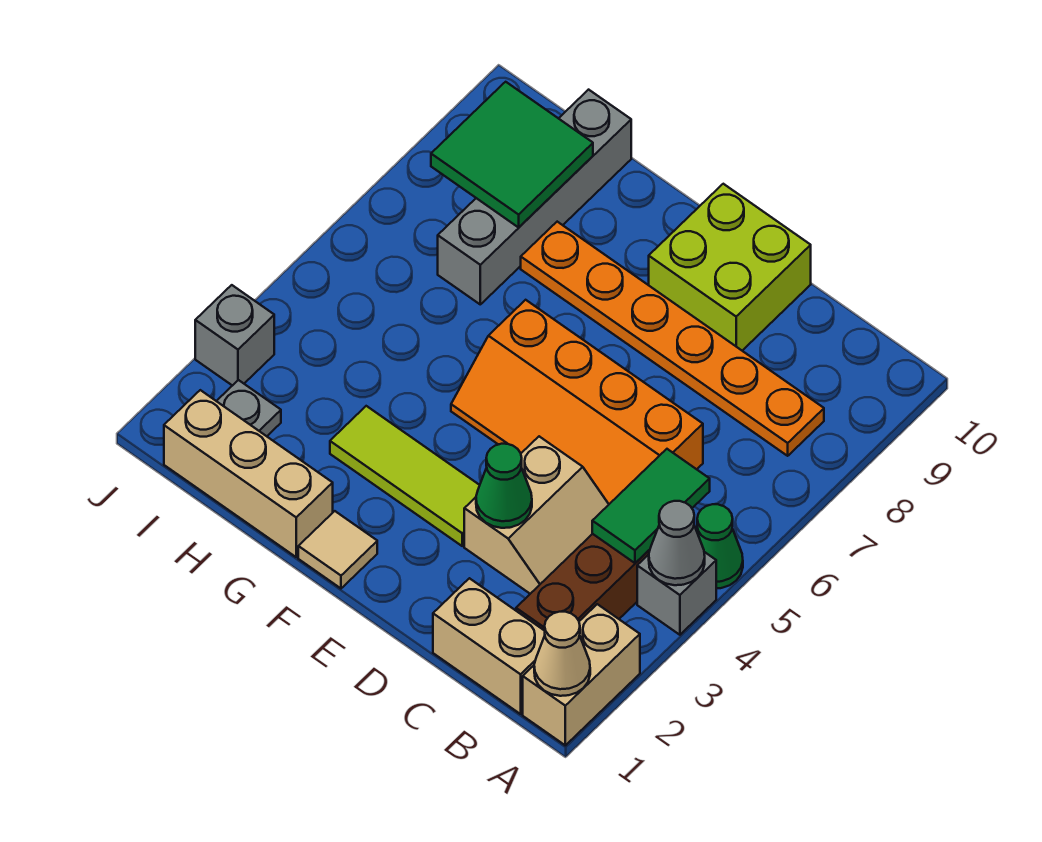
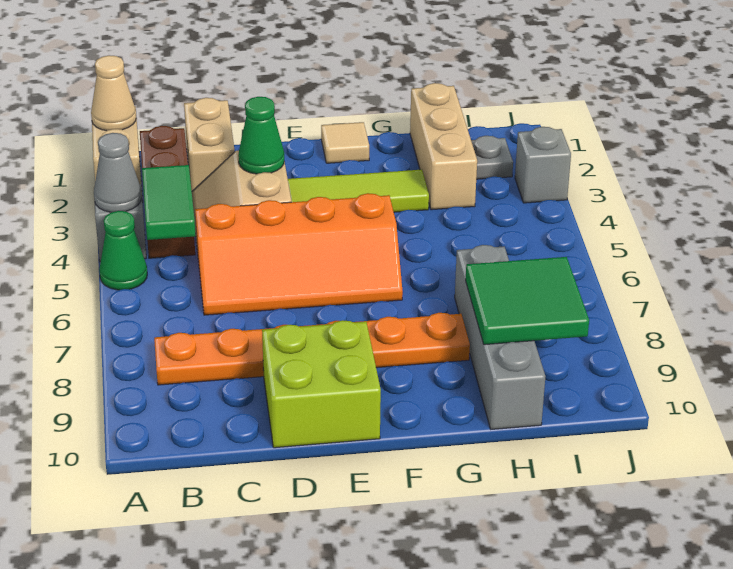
tan 1x2 brick [433,578,545,714] -> tan 1x2 brick turned to [184,98,235,191]
orange 2x4 slope [451,300,703,504] -> orange 2x4 slope turned to [195,193,403,315]
tan 1x3 brick [164,390,333,557] -> tan 1x3 brick turned to [410,83,477,210]

